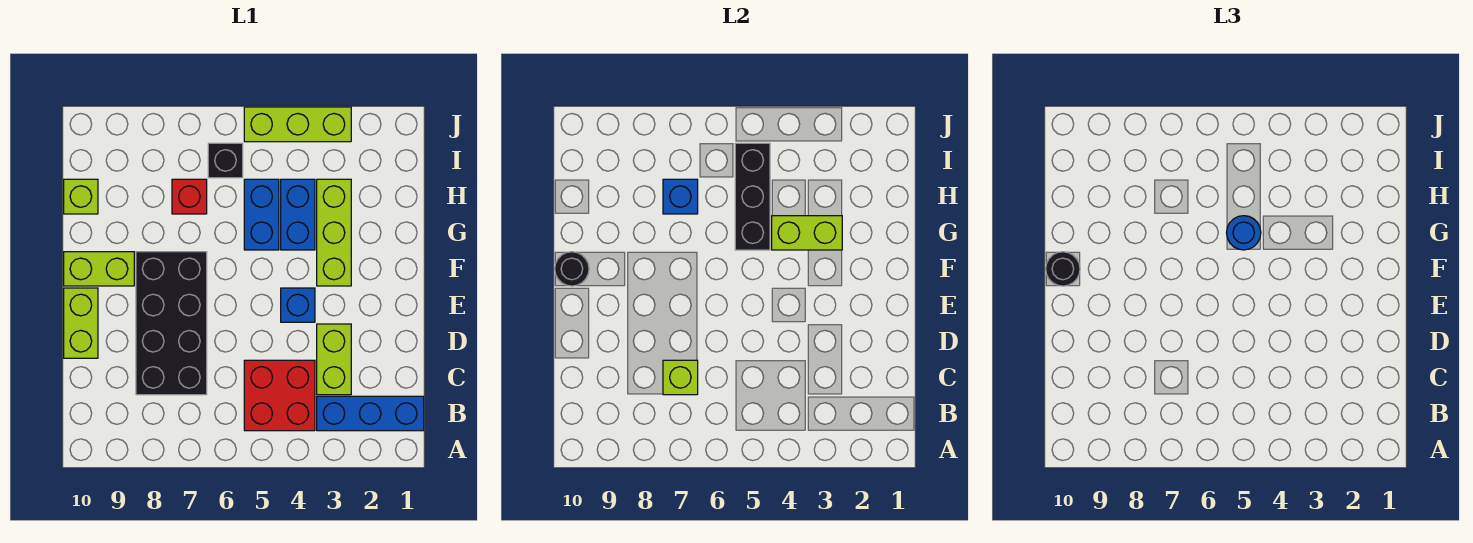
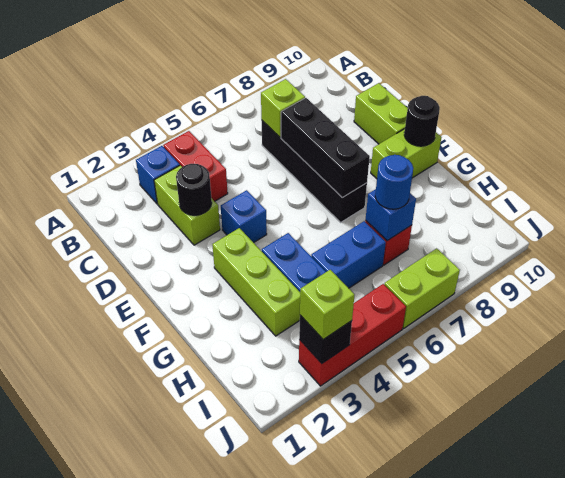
blue 1x3 brick [317,396,424,431] -> blue 1x1 brick [136,146,180,204]
red 2x2 brick [244,360,315,431] -> red 1x2 brick [163,131,228,201]
black 2x4 brick [136,252,207,395] -> black 1x4 brick [262,121,367,222]
black 1x1 round brick [1046,252,1080,286] -> black 1x1 round brick moved to [176,164,212,215]
lime 1x2 brick [772,216,842,250] -> lime 1x2 brick moved to [384,248,460,328]
blue 1x2 brick [244,179,279,250] -> blue 1x2 brick turned to [311,221,386,288]
black 1x3 brick [735,143,770,250] -> black 1x3 brick moved to [281,98,370,198]
blue 1x1 round brick [1227,216,1261,250] -> blue 1x1 round brick moved to [375,155,413,209]
lime 1x1 brick [64,179,98,214] -> lime 1x1 brick moved to [300,270,354,339]
black 1x1 brick [208,143,243,178] -> black 1x1 brick moved to [299,315,352,363]
lime 1x3 brick [244,107,351,142] -> red 1x3 brick [299,284,406,386]

